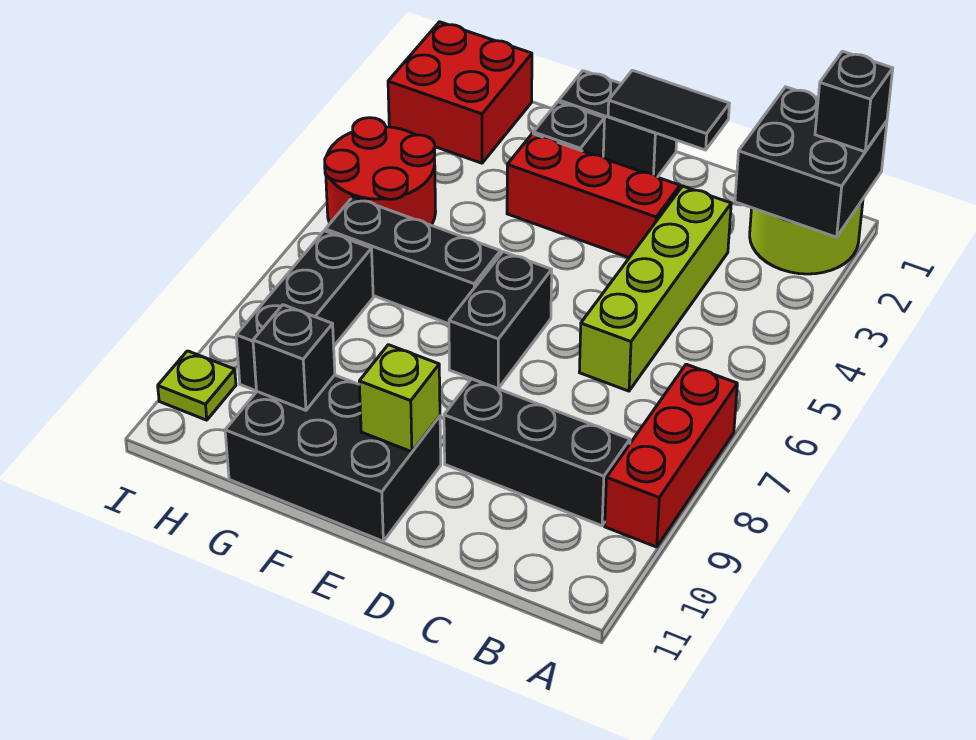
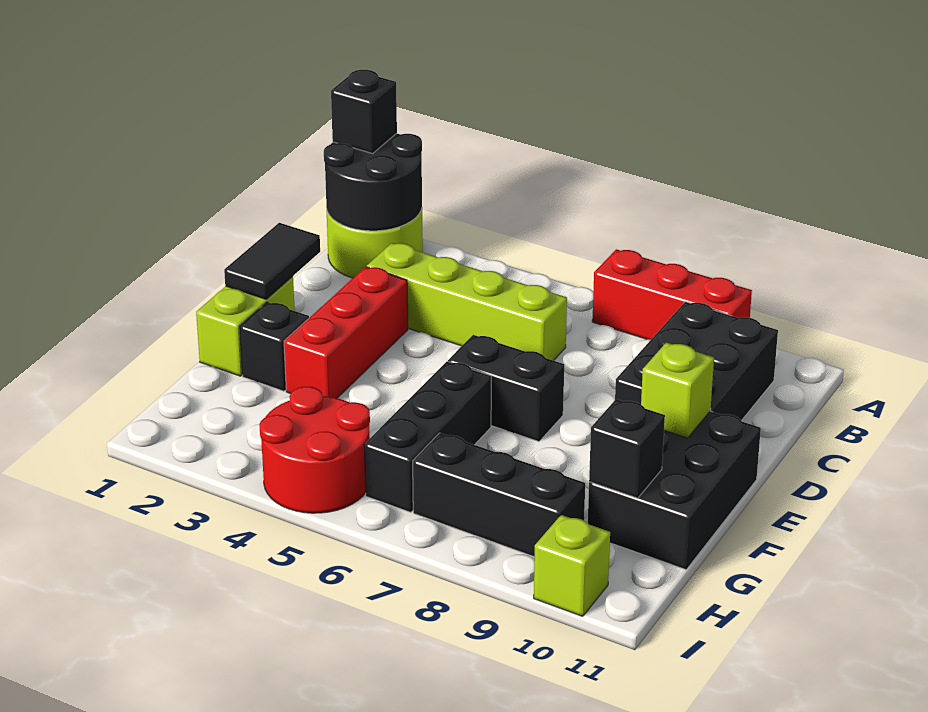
black 2x2 brick [735,87,887,237] -> black 2x2 round brick [324,133,422,231]
black 1x3 brick [444,379,630,526] -> black 2x3 brick [615,302,778,421]
black 1x2 brick [559,71,677,177] -> lime 1x2 brick [196,276,295,376]
red 2x2 brick [388,22,532,163] -> none
lime 1x1 plate [158,351,236,420] -> lime 1x1 brick [534,515,610,616]

